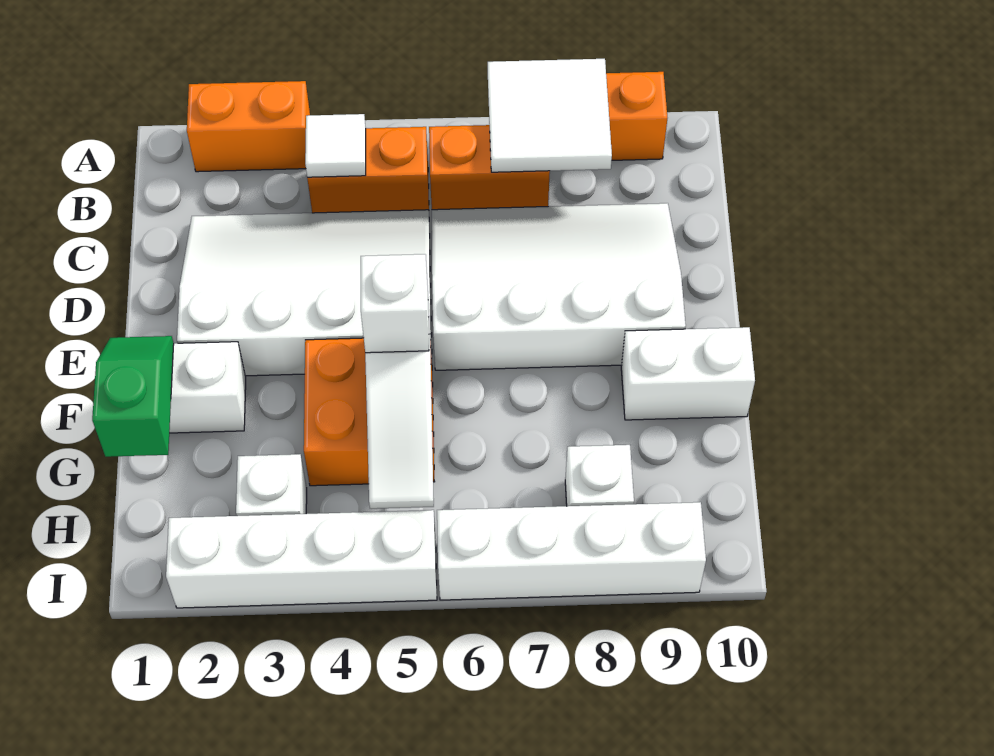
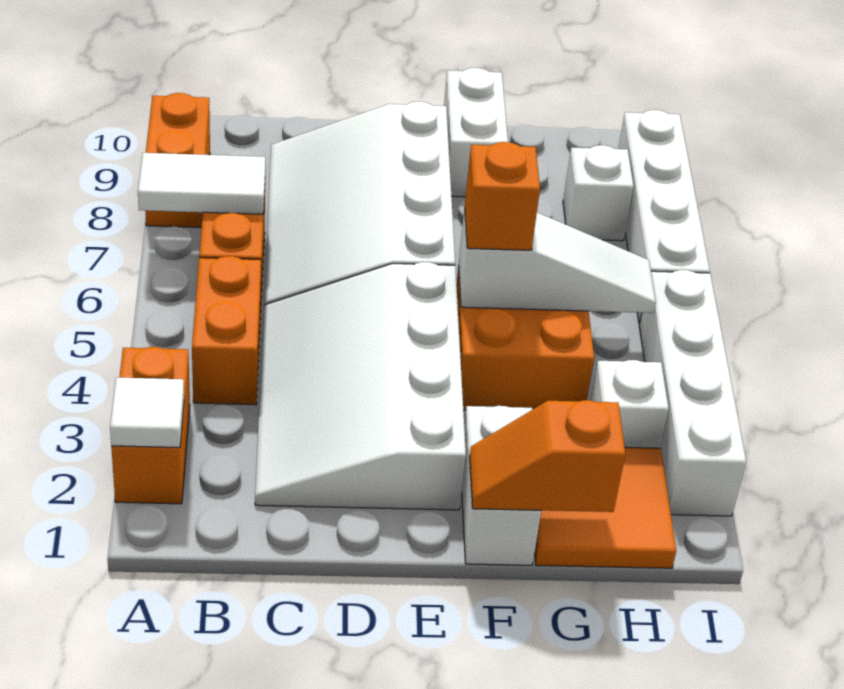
white 2x2 tile [488,59,612,172] -> white 1x2 tile [138,153,265,214]
white 1x1 tile [305,114,366,177] -> white 1x1 tile moved to [110,377,184,448]
green 1x2 slope [92,336,174,457] -> orange 1x2 slope [470,400,625,512]
white 1x1 brick [361,254,429,353] -> orange 1x1 brick [465,142,540,250]
none -> orange 2x2 tile [535,447,676,568]

